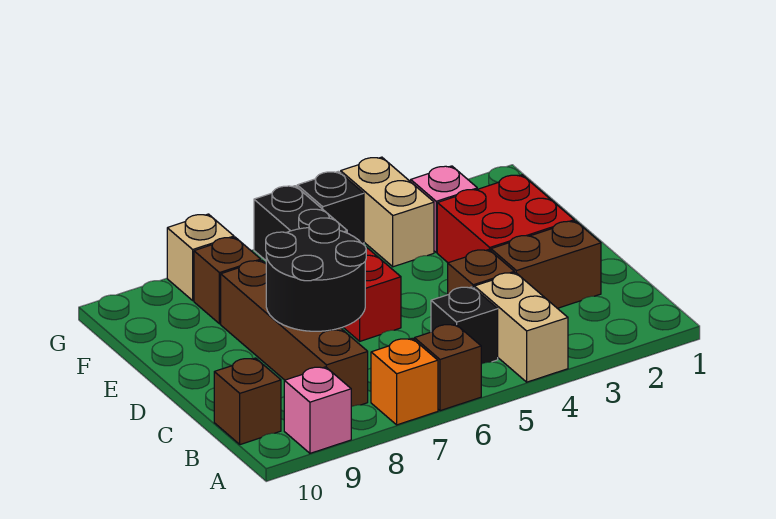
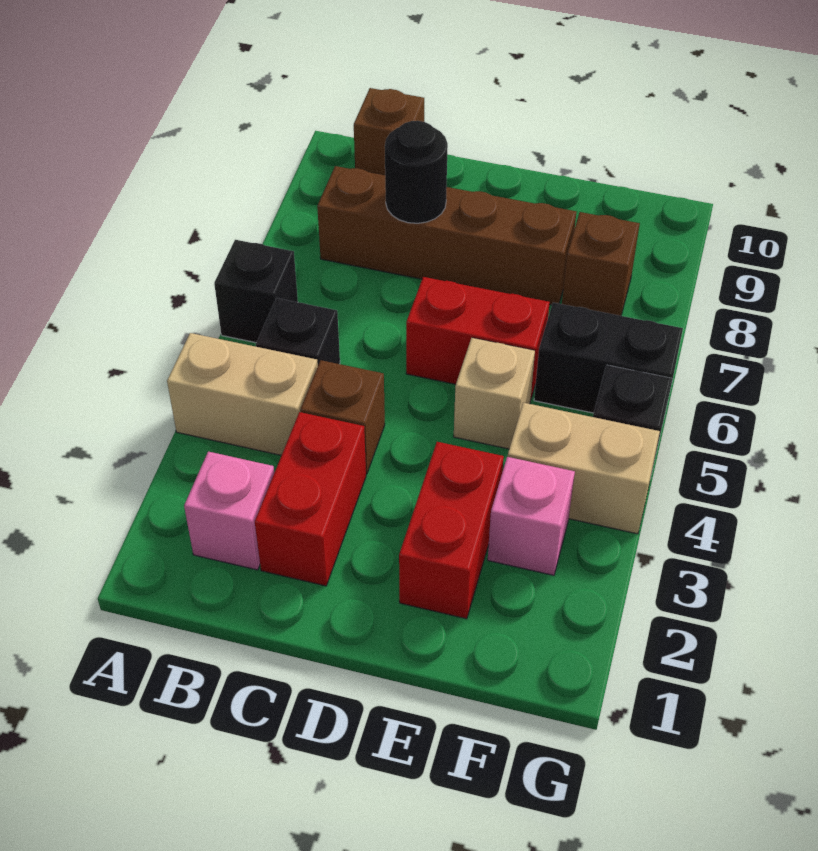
brown 1x1 brick [414,324,481,411] -> black 1x1 brick [214,240,298,343]
orange 1x1 brick [371,338,438,425] -> none
pink 1x1 brick [284,367,351,453] -> pink 1x1 brick moved to [184,452,274,570]
brown 1x2 brick [491,221,601,308] -> red 1x2 brick [255,412,366,586]
black 2x2 round brick [266,218,366,331] -> black 1x1 round brick [385,121,448,223]
red 2x2 brick [437,175,574,263] -> red 1x2 brick [399,442,504,619]
tan 1x1 brick [167,214,234,301] -> tan 1x1 brick moved to [454,338,535,449]

